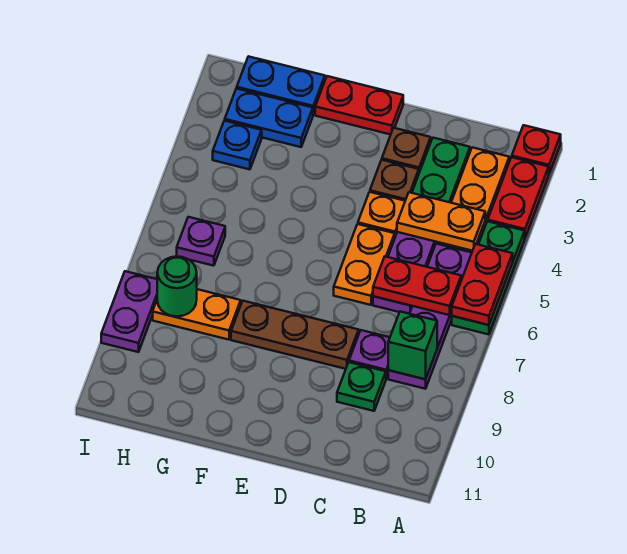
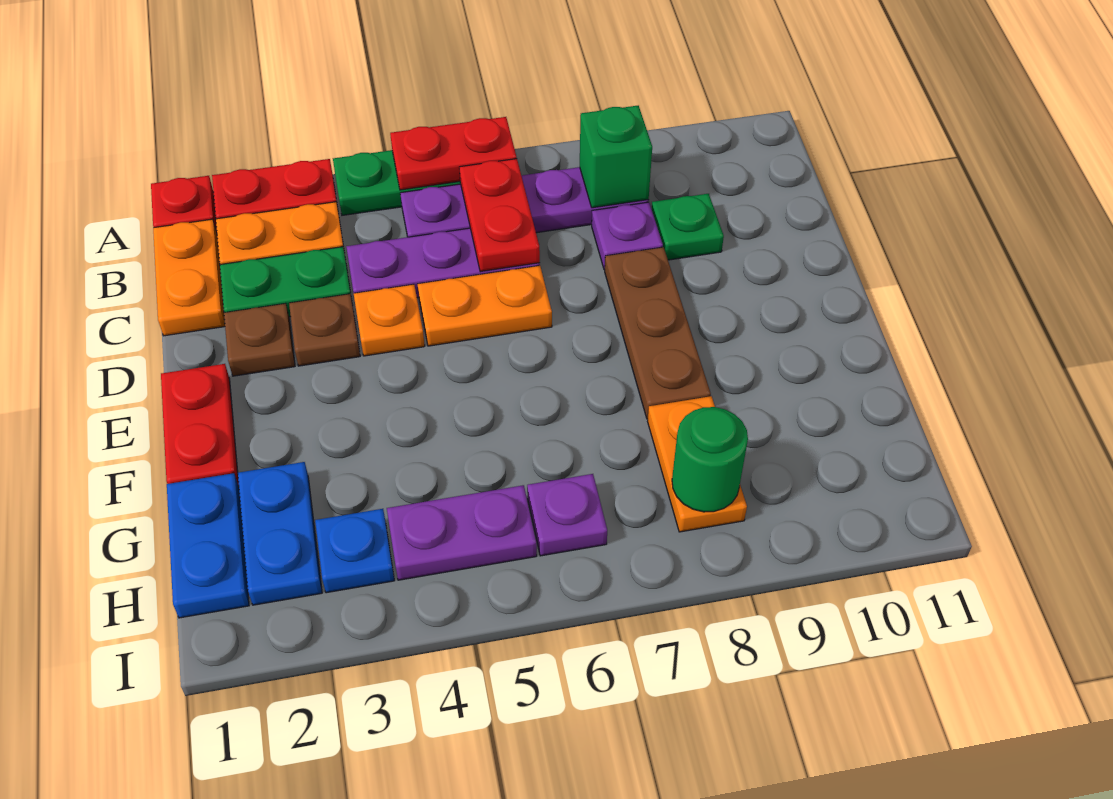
orange 1x2 plate [397,192,485,251] -> orange 1x2 plate moved to [153,219,225,336]
purple 1x2 plate [101,271,157,352] -> purple 1x2 plate moved to [387,485,537,580]

